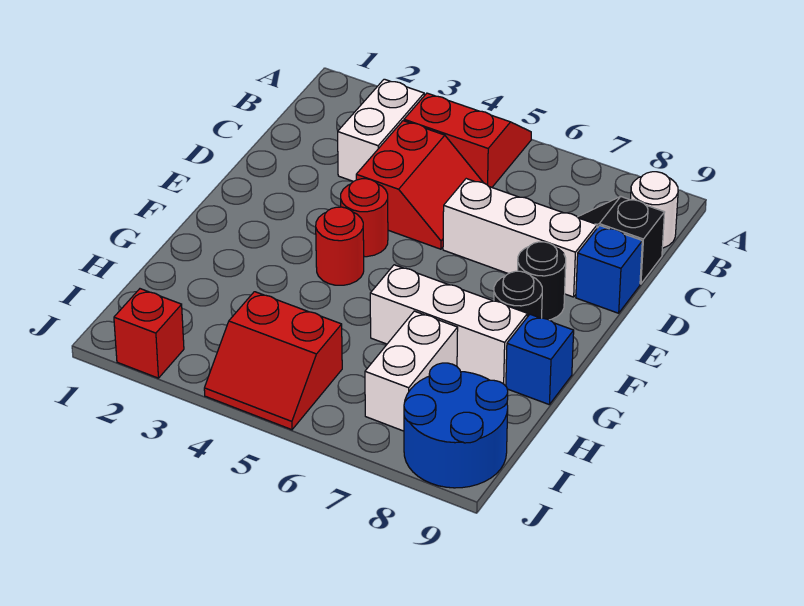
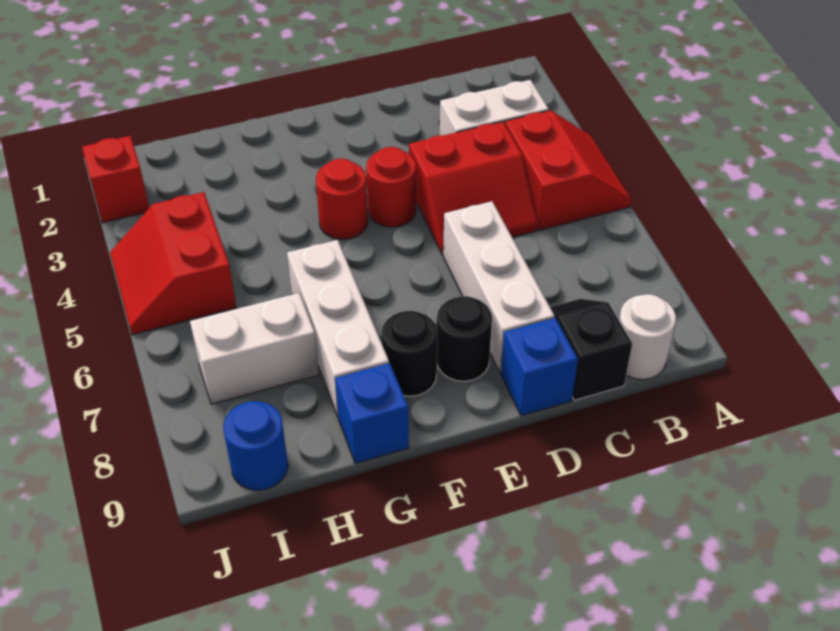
blue 2x2 round brick [404,363,508,488] -> blue 1x1 round brick [223,401,288,490]

